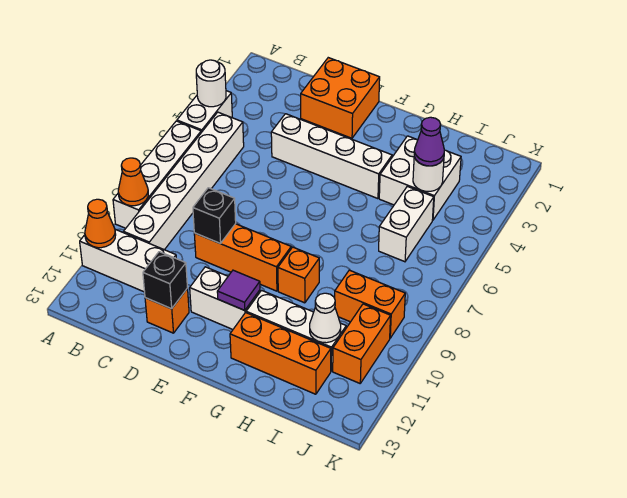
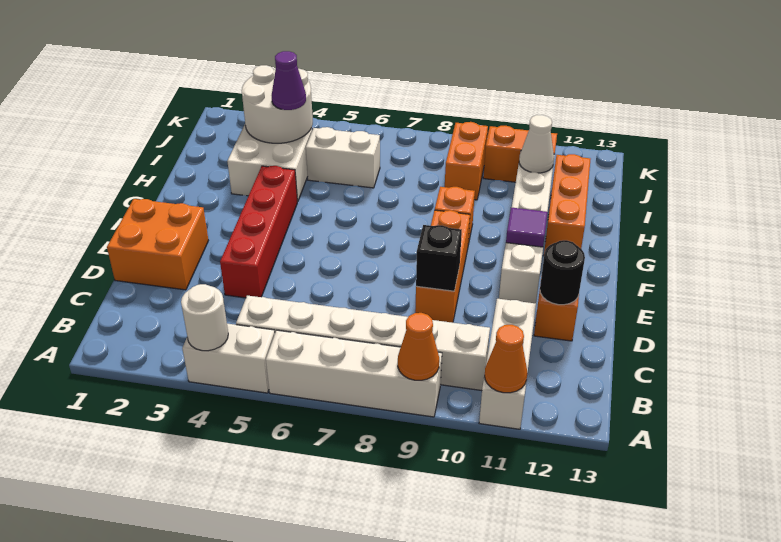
white 1x4 brick [271,114,392,199] -> red 1x4 brick [220,166,297,298]
black 1x1 brick [143,252,187,309] -> black 1x1 round brick [540,240,585,305]
white 1x1 round brick [413,157,444,191] -> white 2x2 round brick [242,65,313,143]

